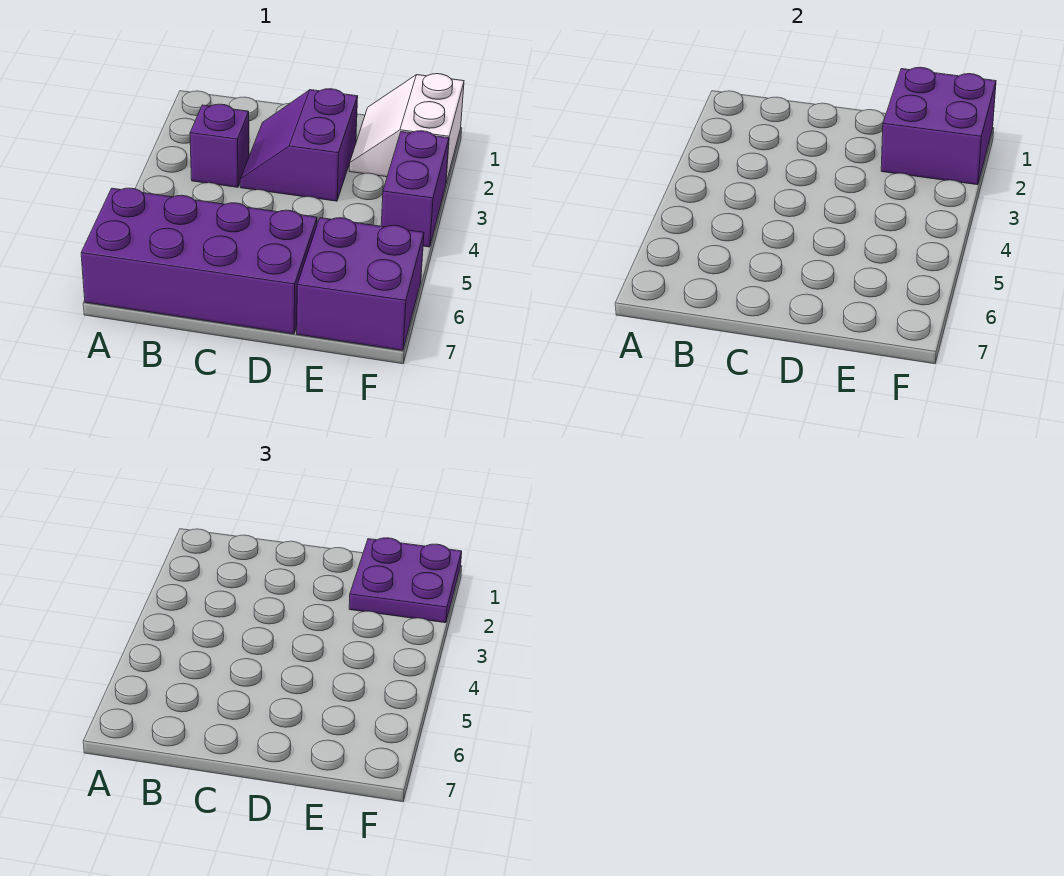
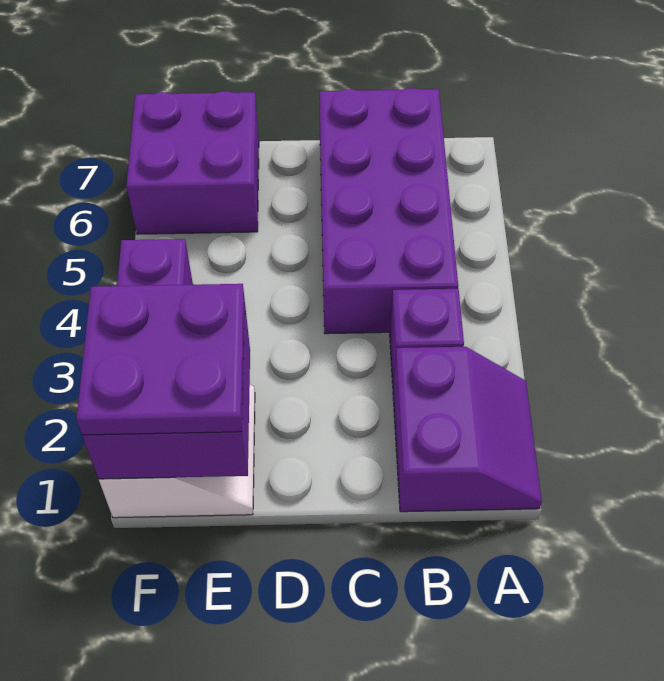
purple 2x4 brick [81,188,317,334] -> purple 2x4 brick turned to [319,88,458,334]
purple 2x2 slope [240,89,358,201] -> purple 2x2 slope moved to [393,347,542,512]

